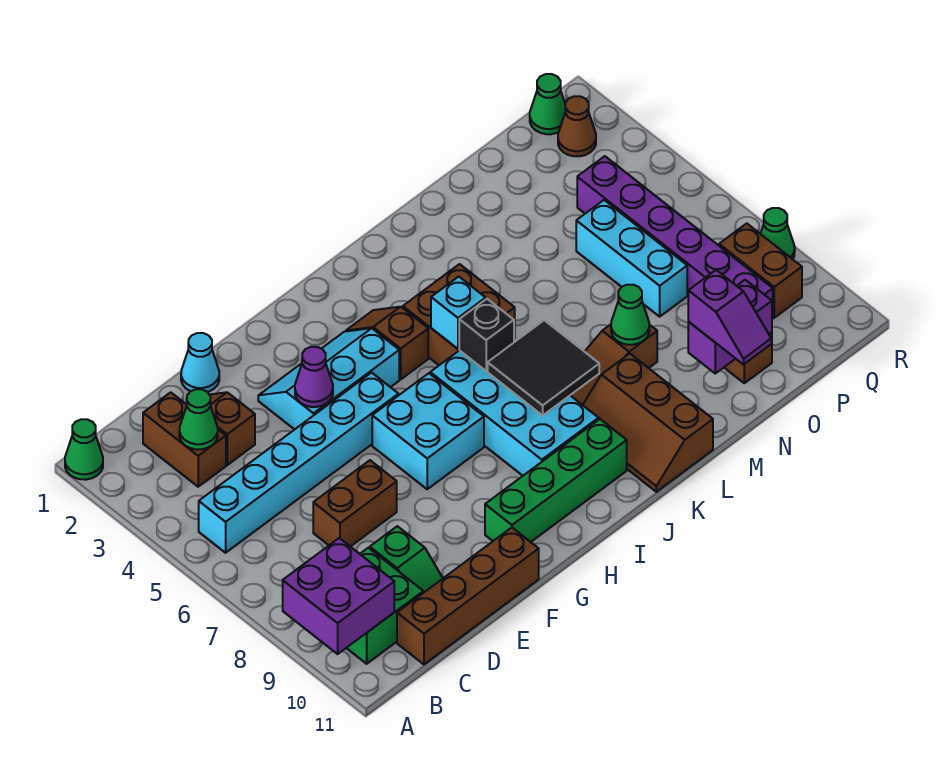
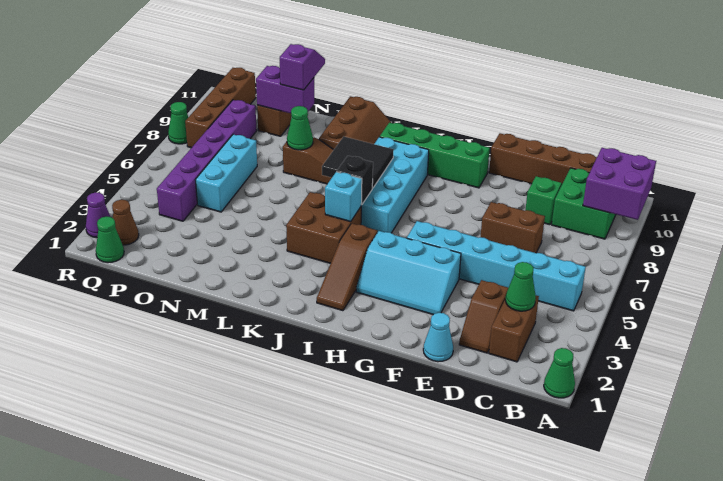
purple 1x1 cone [295,347,333,407] -> purple 1x1 cone moved to [86,192,110,238]
cyan 2x2 brick [372,373,484,489] -> none
brown 1x2 slope [346,307,428,379] -> brown 1x3 slope [317,223,377,311]
brown 1x2 brick [719,223,802,318] -> brown 1x4 brick [185,68,256,148]

